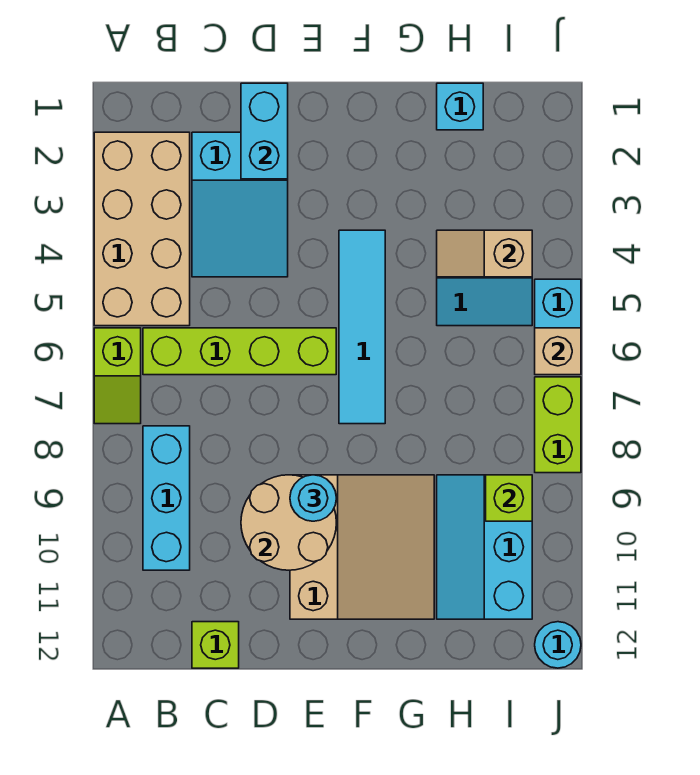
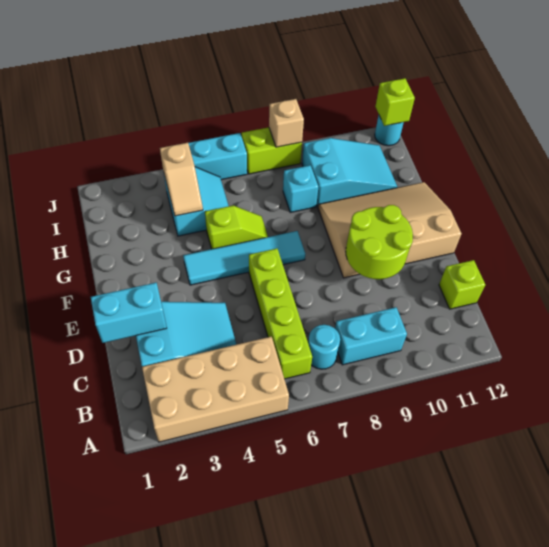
lime 1x2 slope [94,328,141,424] -> lime 1x2 slope moved to [205,206,268,249]
cyan 1x3 brick [143,426,190,570] -> cyan 1x2 brick [335,307,407,365]
tan 2x2 round brick [241,475,336,570] -> lime 2x2 round brick [346,205,413,279]
tan 3x3 slope [290,475,434,619] -> tan 3x4 slope [318,182,461,278]
cyan 1x1 round brick [290,475,336,521] -> cyan 1x1 round brick moved to [308,325,340,369]
cyan 1x1 brick [437,83,483,130] -> cyan 1x1 brick moved to [283,165,318,212]
cyan 2x3 slope [437,475,532,619] -> cyan 2x3 slope turned to [302,138,397,206]
lime 1x1 brick [486,475,532,521] -> lime 1x1 brick moved to [375,78,415,126]
tan 1x1 brick [535,328,581,375] -> tan 1x1 brick moved to [269,99,304,147]

